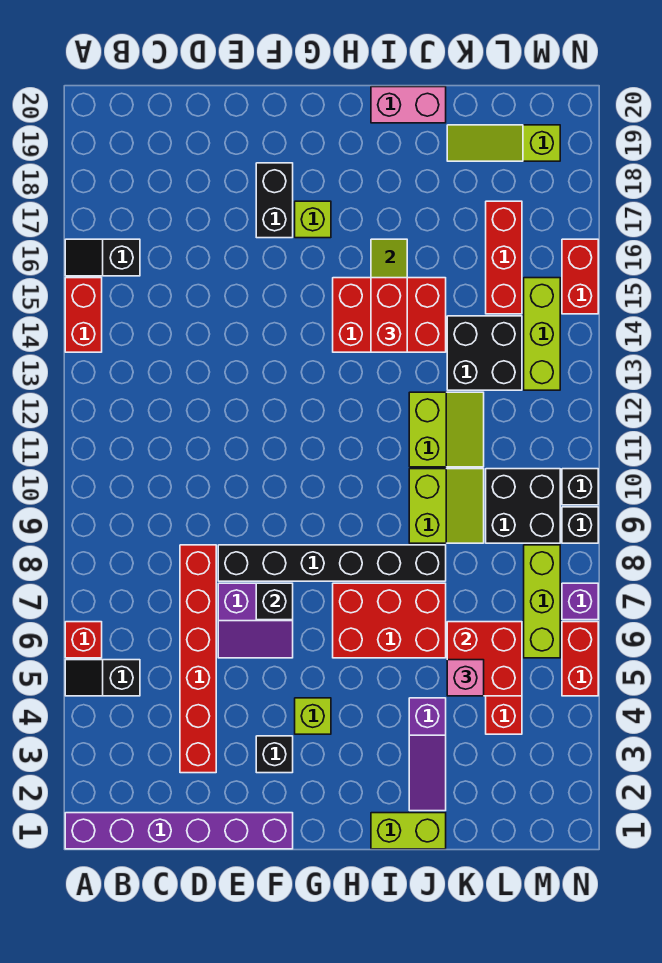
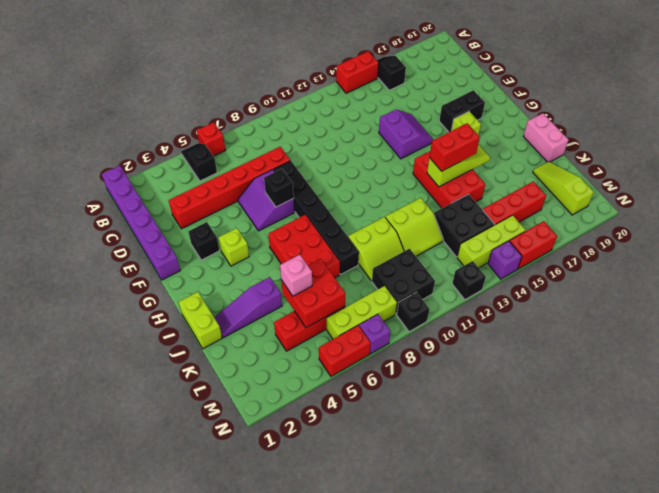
none -> purple 2x2 slope [379,109,433,159]
black 1x1 brick [562,469,598,505] -> black 1x1 brick moved to [452,261,486,300]
none -> purple 1x1 brick [488,241,522,279]

